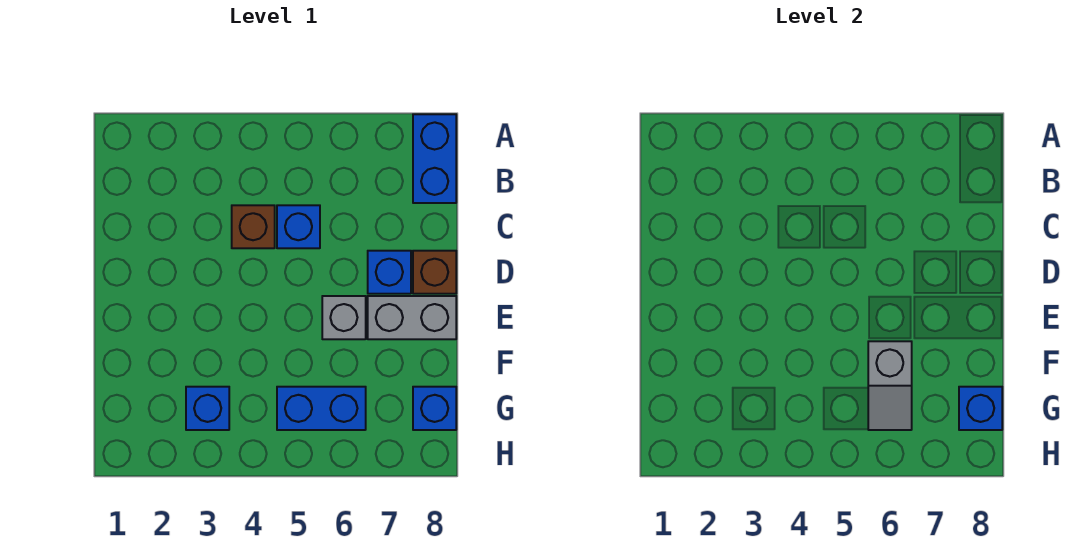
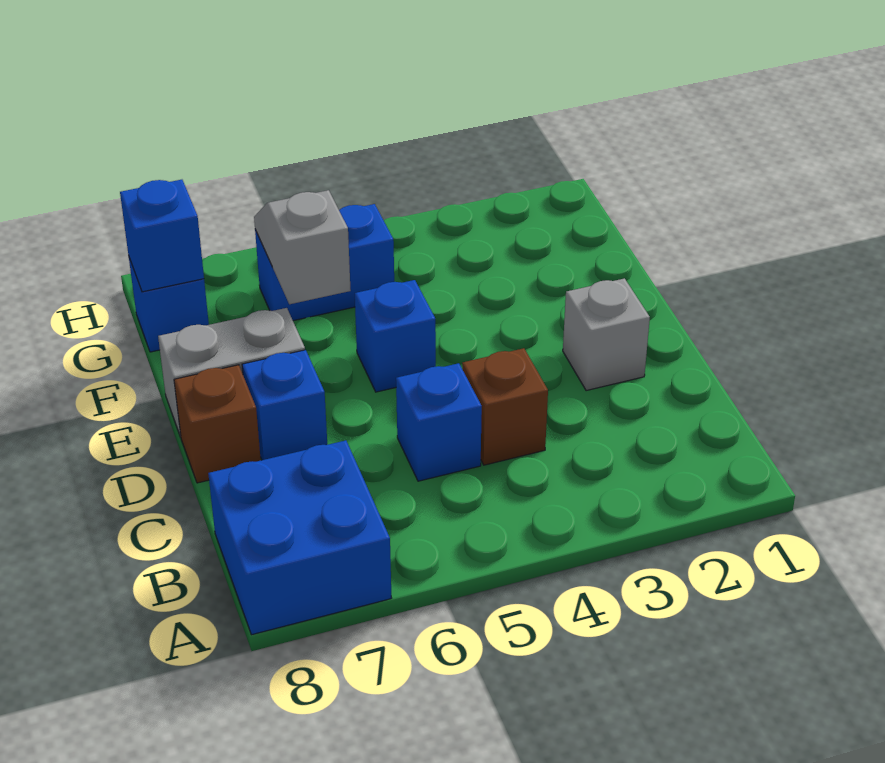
blue 1x2 brick [413,114,456,203] -> blue 2x2 brick [208,440,391,635]
grey 1x1 brick [322,296,366,339] -> grey 1x1 brick moved to [563,278,650,391]
blue 1x1 brick [186,387,229,430] -> blue 1x1 brick moved to [355,280,436,392]

